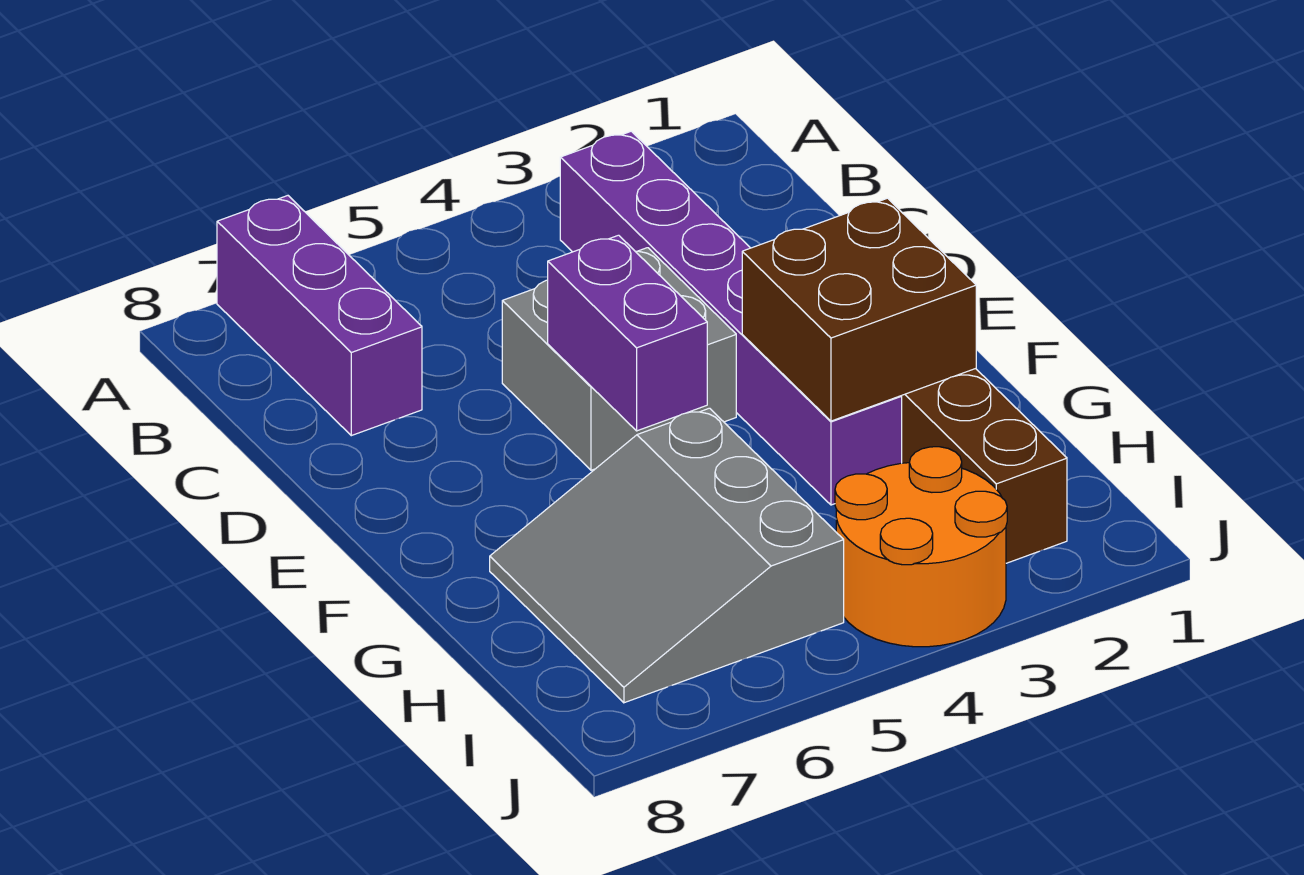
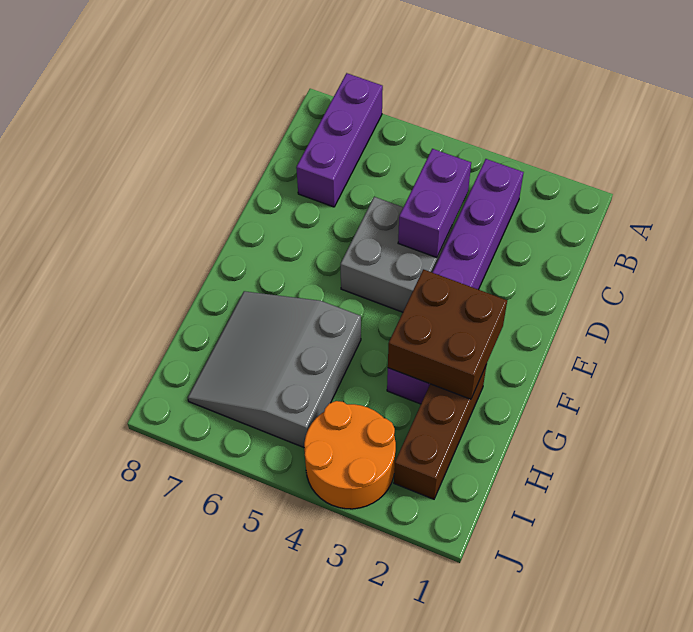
purple 1x2 brick [548,235,707,431] -> purple 1x2 brick moved to [398,149,471,258]

